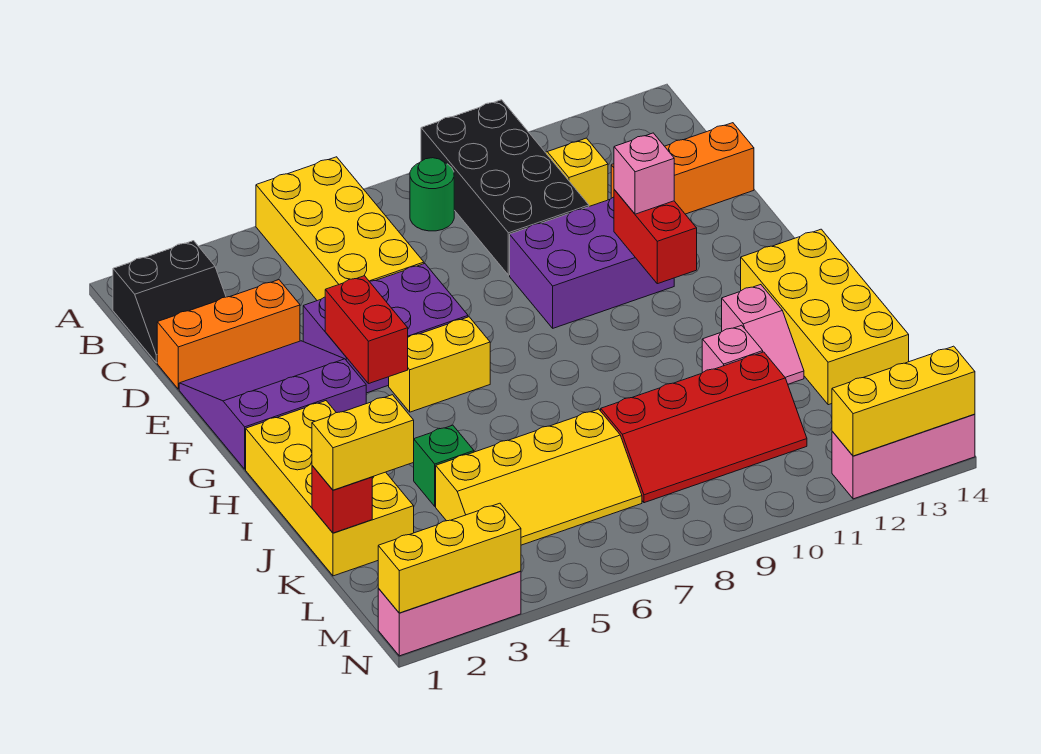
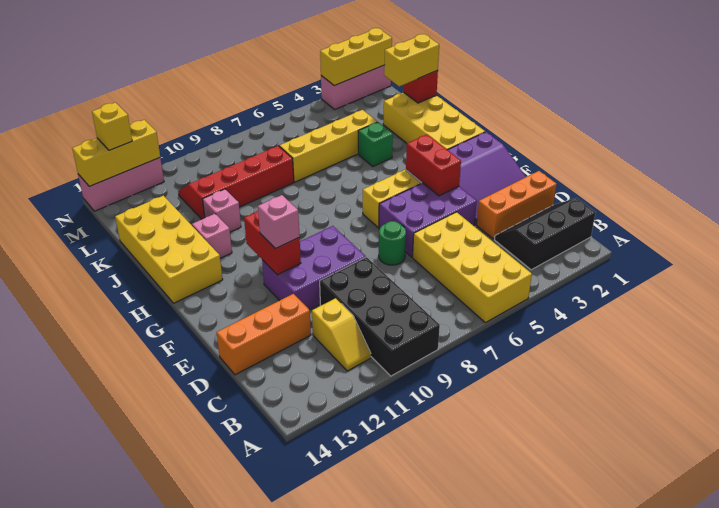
black 2x2 slope [113,241,226,363] -> black 2x3 slope [495,198,596,270]
green 1x1 round brick [410,158,454,231] -> green 1x1 round brick moved to [379,221,406,265]
none -> yellow 1x1 brick [92,102,132,150]

